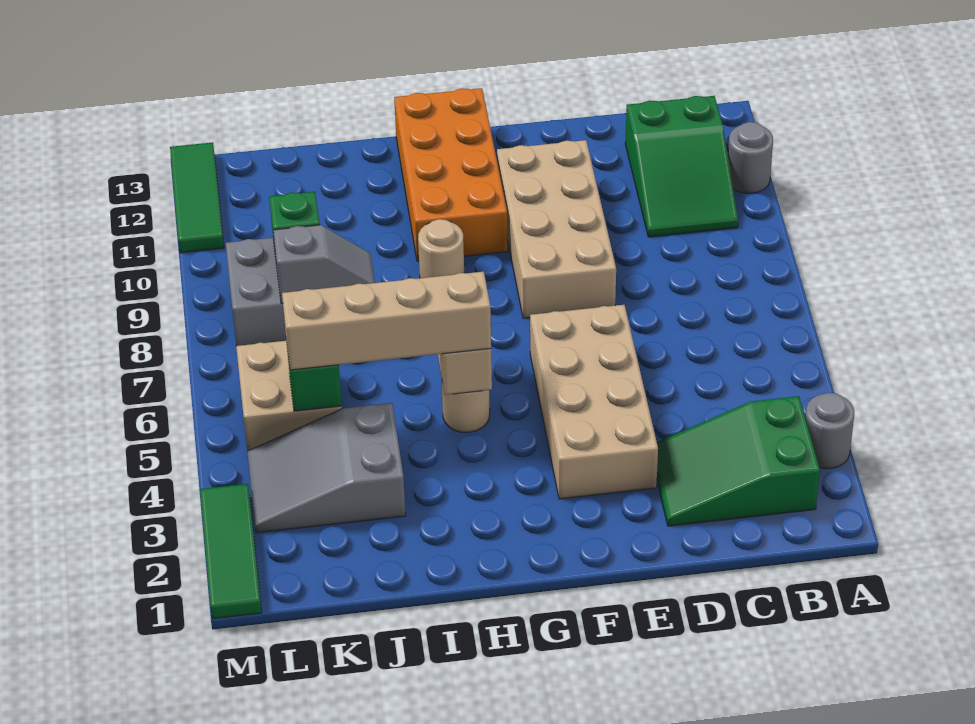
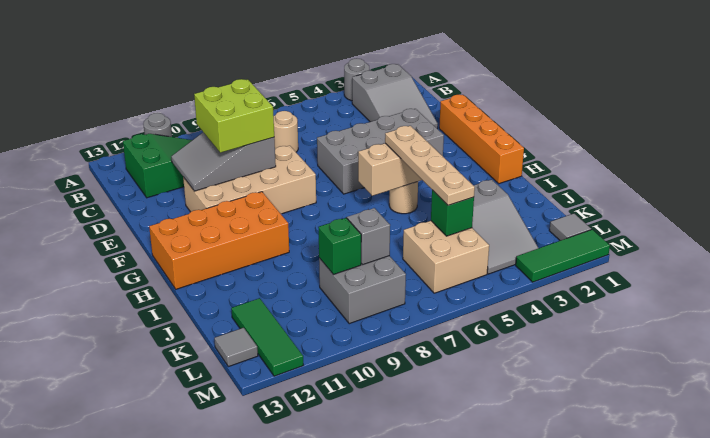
green 2x3 slope [657,396,820,526] -> grey 2x3 slope [352,64,438,129]
none -> grey 2x3 slope [171,132,276,191]
none -> lime 2x2 brick [194,79,274,153]
none -> orange 1x4 brick [439,95,524,184]
tan 2x4 brick [530,305,658,499] -> grey 2x4 brick [317,109,444,194]
tan 1x4 brick [282,272,491,370] -> tan 1x4 plate [385,126,475,205]
tan 1x1 round brick [418,219,464,278] -> tan 1x1 round brick moved to [274,111,298,152]
none -> grey 1x1 tile [549,214,591,241]
none -> grey 1x1 tile [214,328,258,367]
green 1x3 tile [170,142,224,253] -> green 1x3 tile turned to [231,298,303,376]

